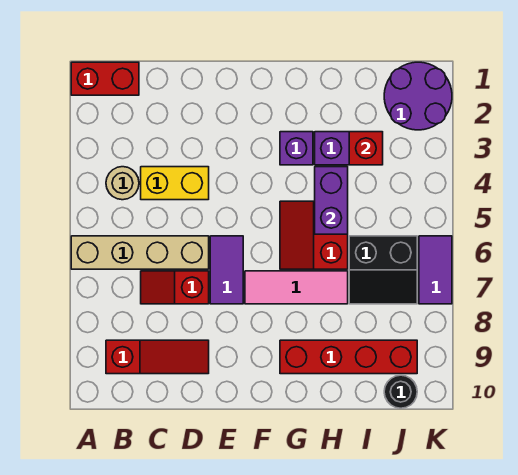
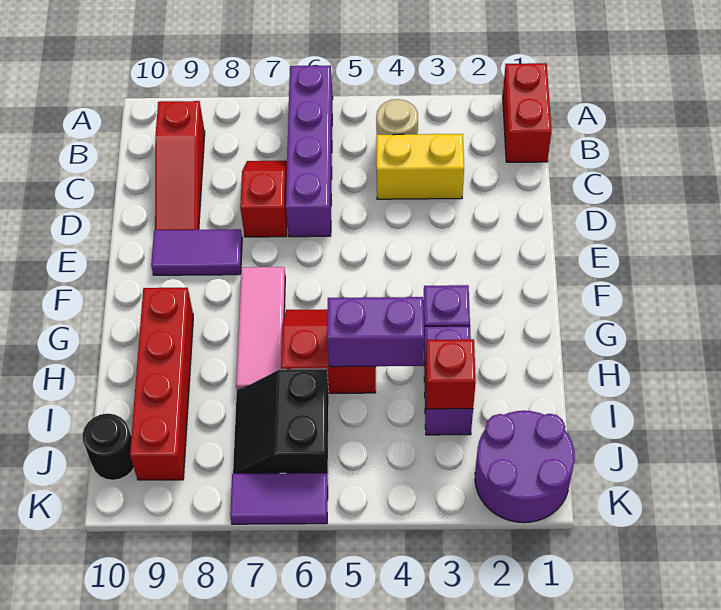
tan 1x4 brick [71,236,209,269] -> purple 1x4 brick [286,65,333,237]
yellow 1x2 brick [141,167,209,200] -> yellow 1x2 brick turned to [376,134,464,199]
purple 1x2 tile [210,236,243,304] -> purple 1x2 tile moved to [151,229,242,275]

